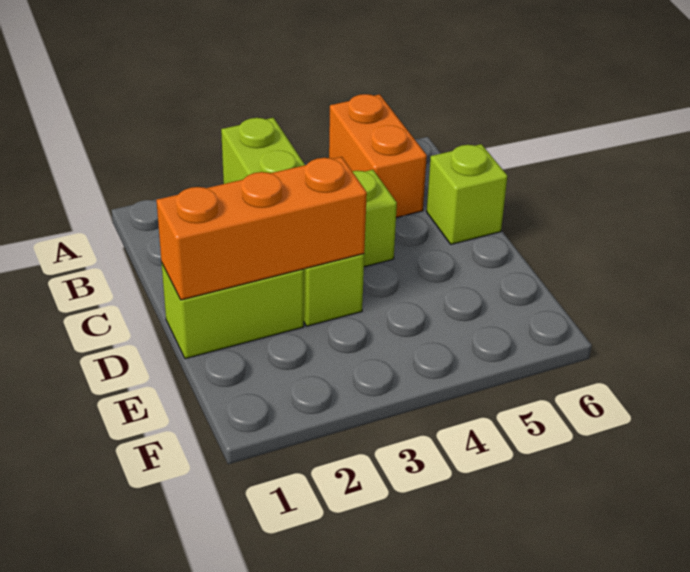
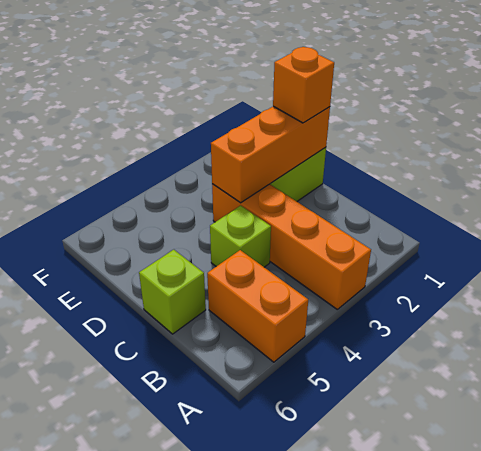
lime 1x4 brick [221,118,364,326] -> orange 1x4 brick [212,184,371,309]
none -> orange 1x1 brick [273,47,334,123]

